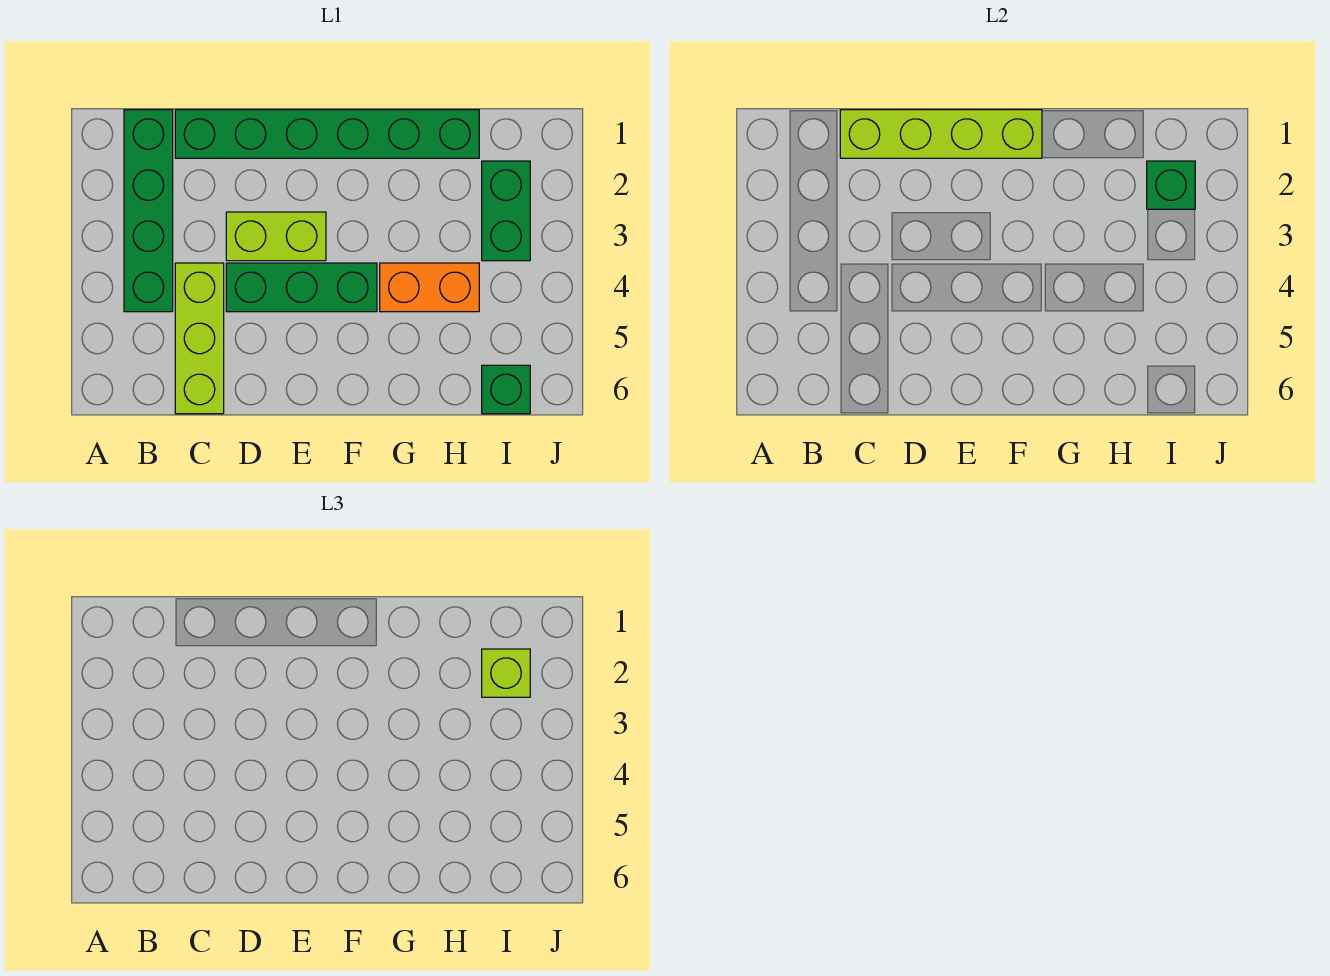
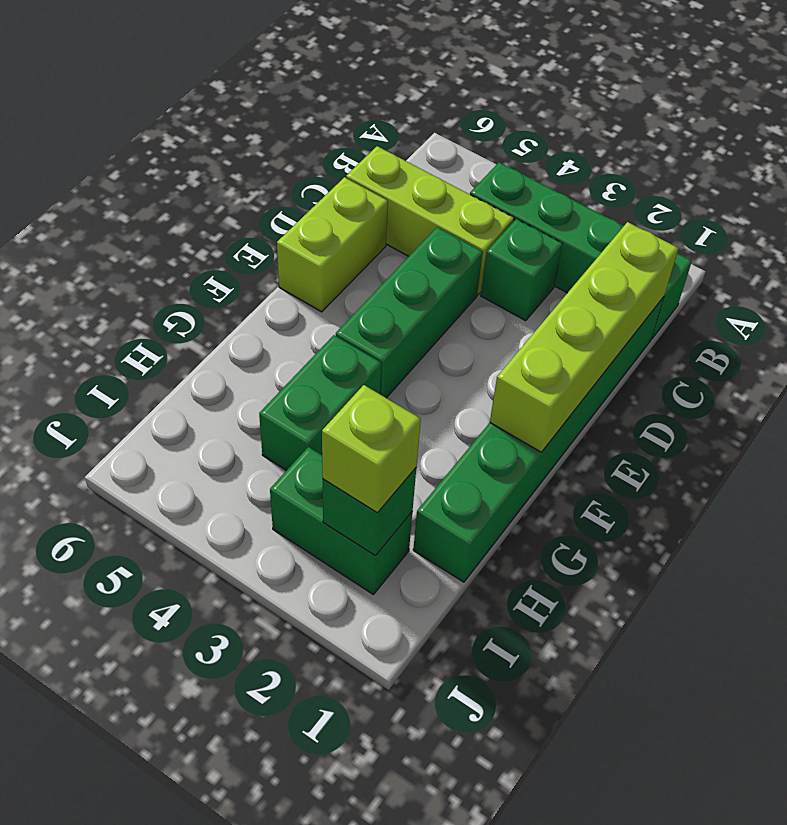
lime 1x2 brick [226,212,326,261] -> lime 1x2 brick moved to [277,177,388,312]
orange 1x2 brick [380,263,479,312] -> green 1x2 brick [259,335,381,471]
green 1x1 brick [482,365,530,414] -> green 1x1 brick moved to [481,219,563,321]

